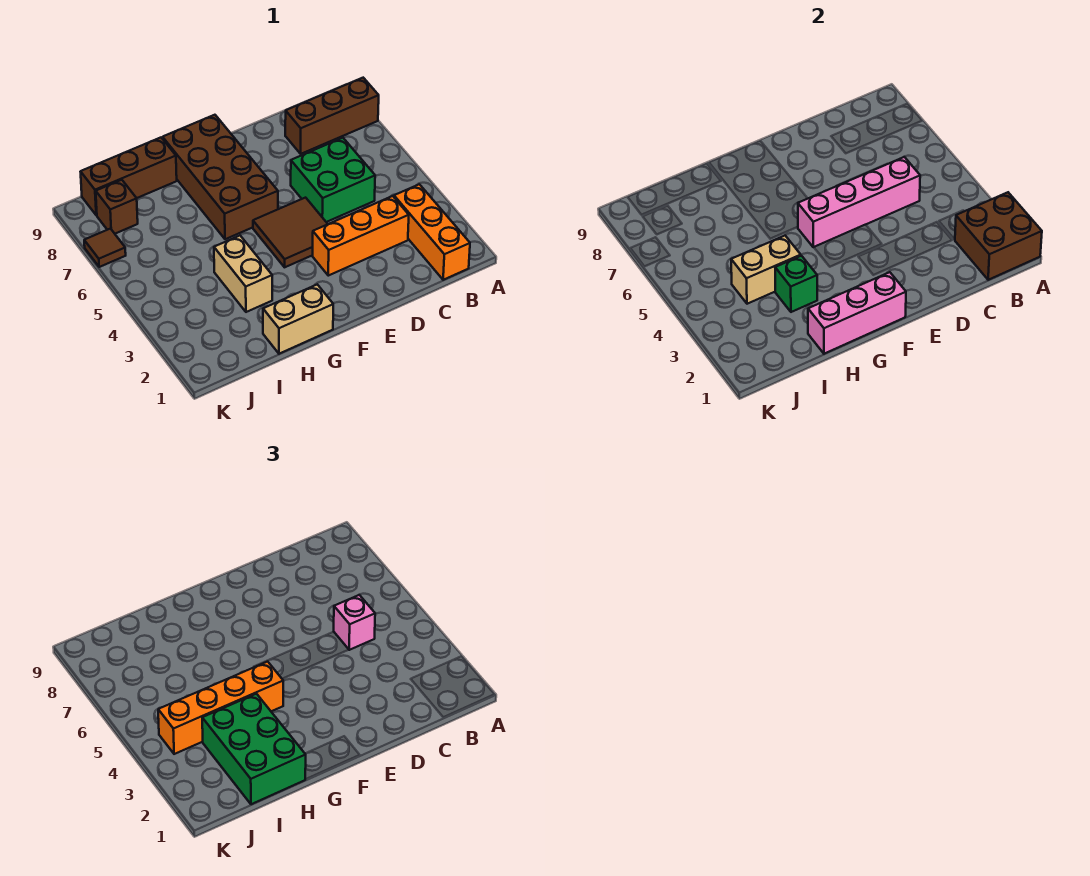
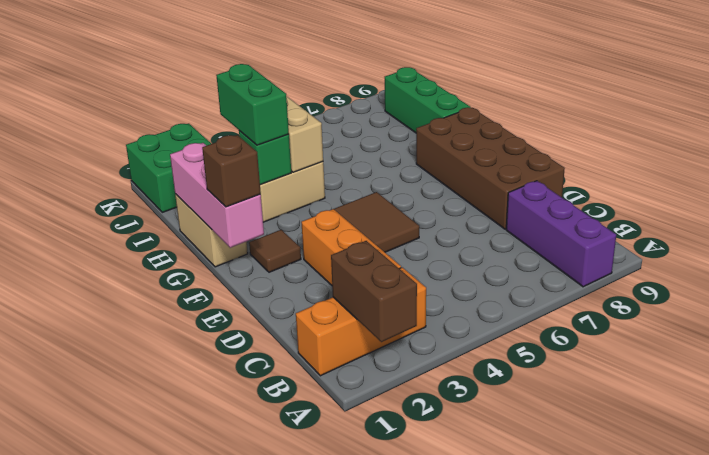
brown 2x2 brick [955,192,1042,280] -> brown 1x2 brick [331,241,417,342]
brown 1x3 brick [285,78,379,154] -> purple 1x3 brick [506,181,616,287]
green 2x2 brick [291,138,375,222] -> green 2x2 brick moved to [126,124,211,212]
pink 1x4 brick [798,157,920,247] -> none
pink 1x1 brick [334,595,375,650] -> none
brown 2x4 brick [163,115,278,239] -> brown 2x4 brick turned to [416,107,565,229]
orange 1x4 brick [158,662,283,754] -> none
green 2x3 brick [202,694,306,804] -> green 1x2 brick [216,64,289,145]
brown 1x3 brick [81,138,177,215] -> green 1x3 brick [385,67,471,133]
brown 1x1 brick [96,180,138,234] -> brown 1x1 brick moved to [202,135,261,207]
brown 1x1 tile [84,229,126,267] -> brown 1x1 tile moved to [249,230,301,272]

